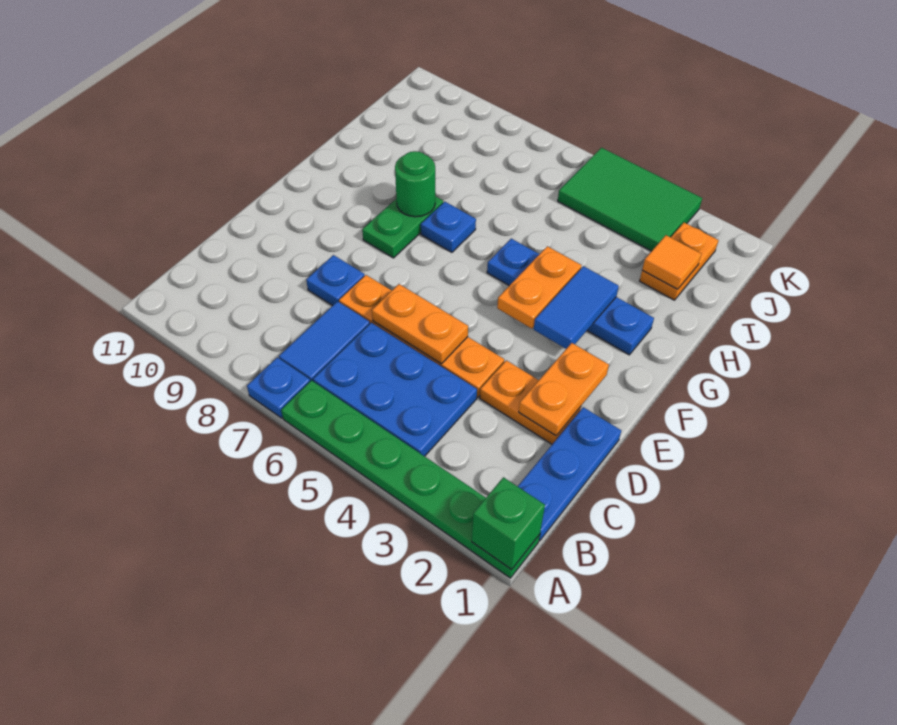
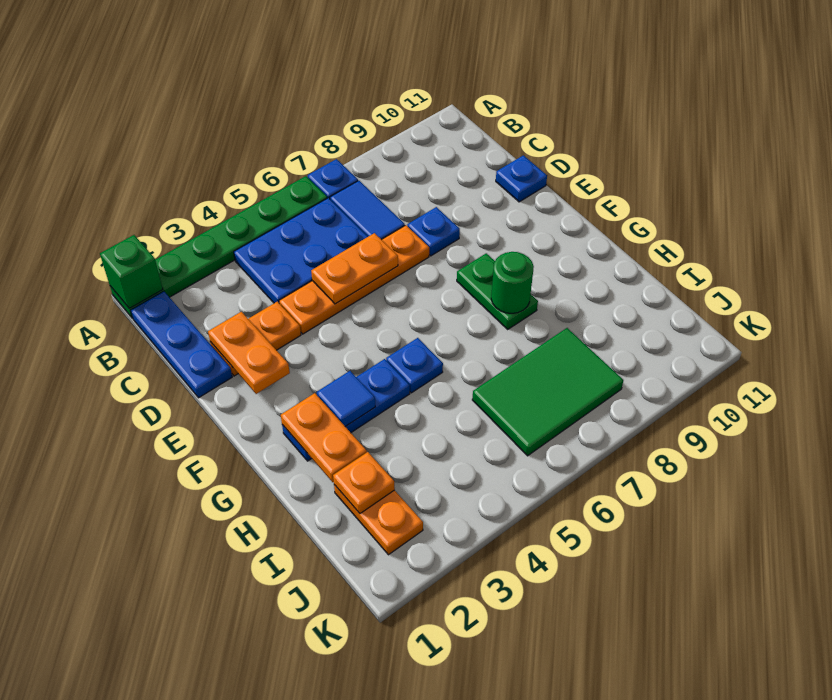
blue 1x2 tile [534,266,619,349] -> blue 1x1 tile [317,371,375,427]
orange 1x2 plate [497,246,582,329] -> orange 1x2 plate moved to [281,393,367,482]
blue 1x1 plate [421,202,476,252] -> blue 1x1 plate moved to [496,155,547,202]
orange 1x1 tile [642,235,701,289] -> orange 1x1 plate [333,452,395,513]
green 2x3 tile [558,148,702,251] -> green 2x3 tile moved to [472,328,623,456]

